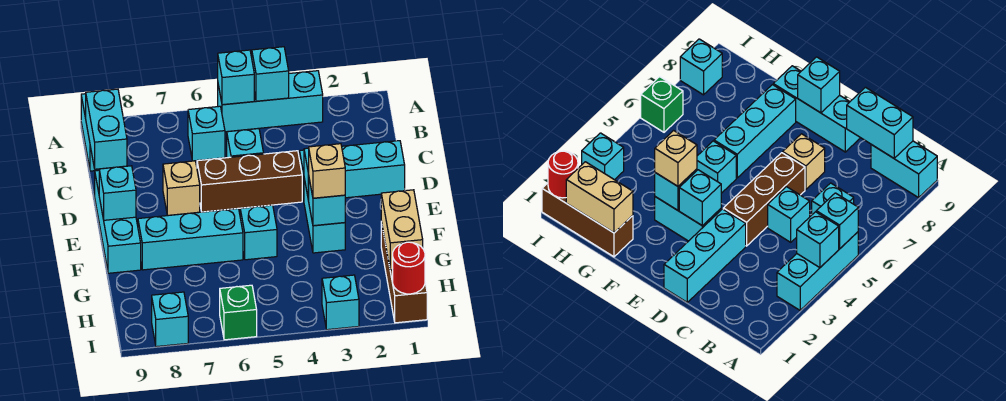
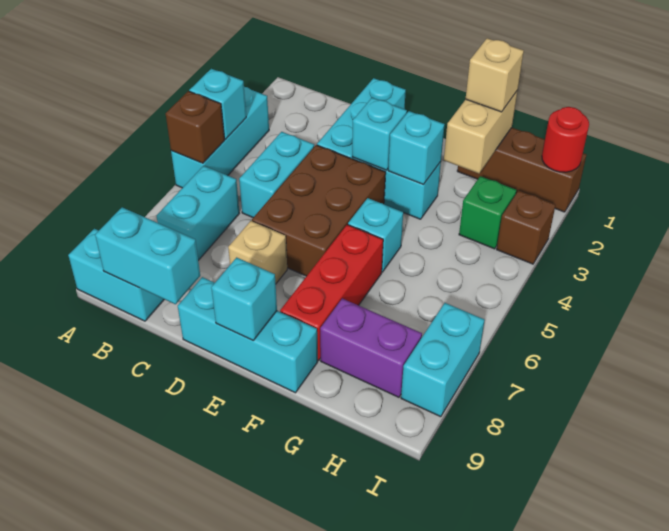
cyan 1x1 brick [218,50,254,105] -> brown 1x1 brick [166,91,225,163]
cyan 1x1 brick [188,106,225,161] -> cyan 1x2 brick [156,166,239,260]
cyan 1x1 brick [227,129,264,158] -> cyan 1x2 brick [239,132,314,217]
brown 1x3 brick [197,151,302,212] -> brown 2x3 brick [252,145,386,276]
tan 1x1 brick [309,144,345,198] -> tan 1x1 brick moved to [466,38,524,112]
cyan 1x3 brick [138,209,243,270] -> red 1x3 brick [280,225,383,360]
tan 1x2 brick [381,190,423,270] -> tan 1x2 brick turned to [444,90,518,174]
none -> purple 1x2 brick [320,299,422,397]
cyan 1x1 brick [322,275,359,330] -> brown 1x1 brick [497,191,556,264]
green 1x1 brick [220,285,257,340] -> green 1x1 brick moved to [459,176,516,249]
cyan 1x1 brick [152,292,188,347] -> cyan 1x2 brick [401,303,485,417]

